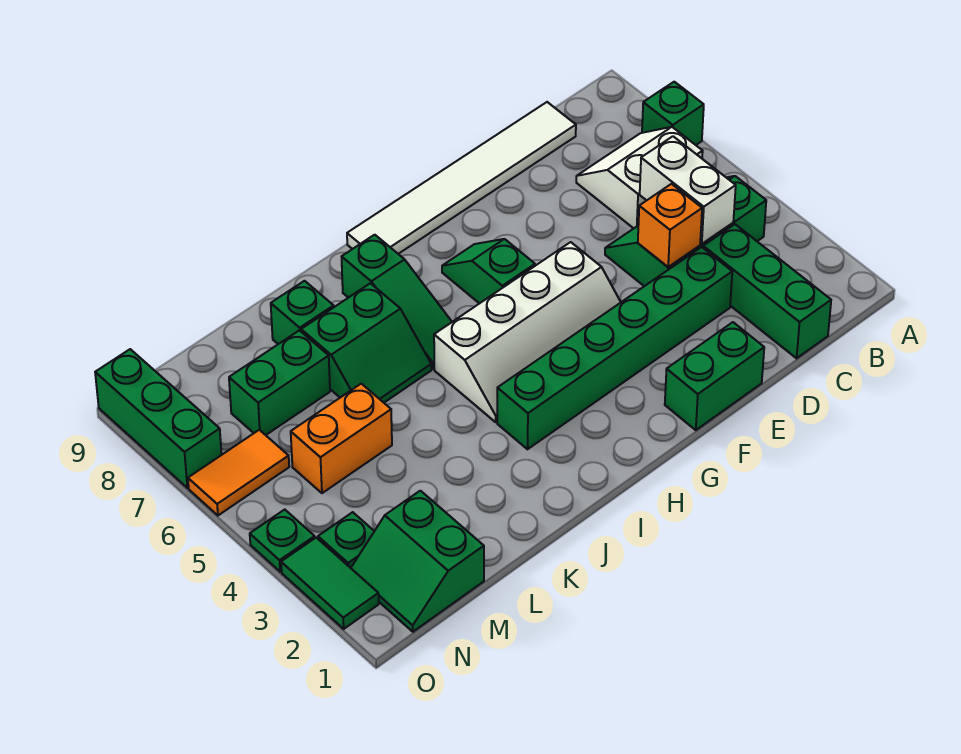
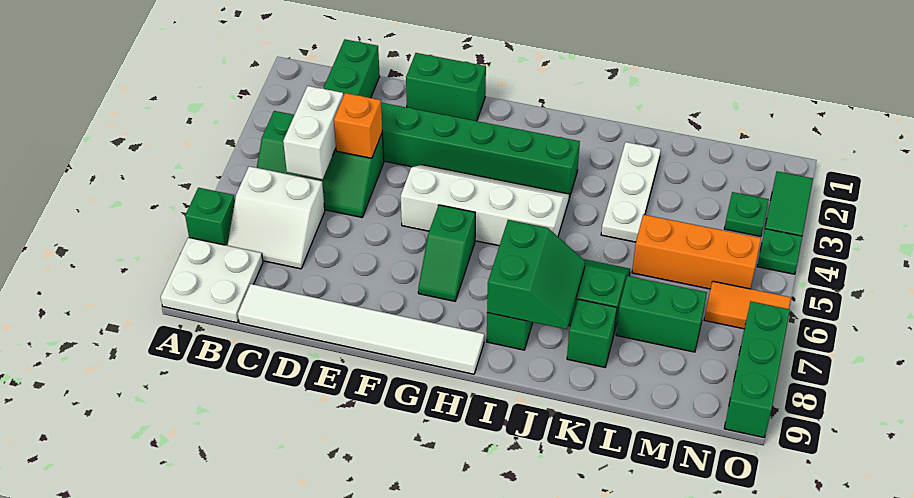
none -> white 2x2 plate [161,237,263,323]
none -> white 1x3 plate [601,142,661,242]
orange 1x2 brick [291,384,392,493] -> orange 1x3 brick [632,215,761,289]
green 2x2 slope [351,491,484,632] -> green 2x2 slope moved to [487,220,585,329]

